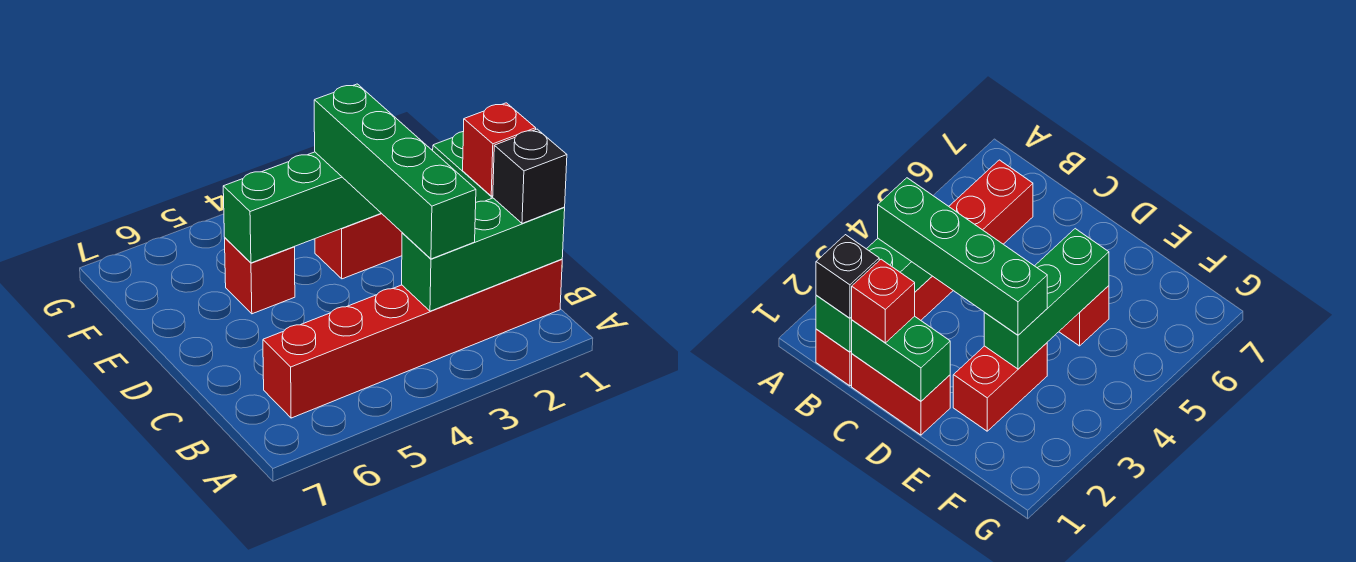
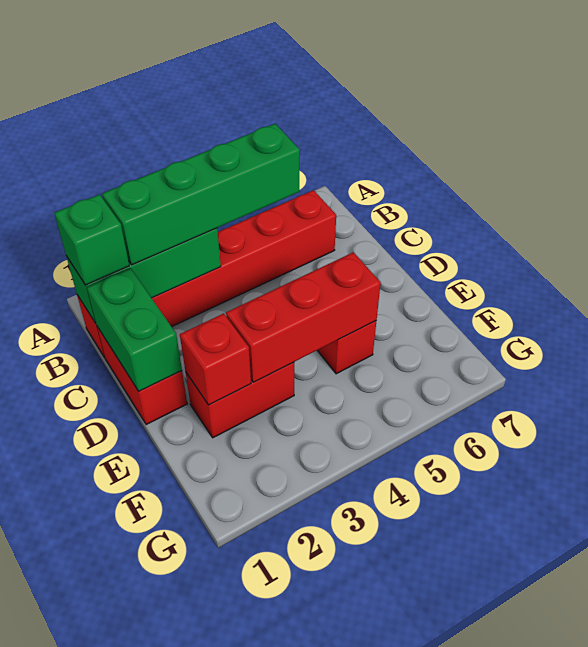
black 1x1 brick [493,129,567,223] -> green 1x1 brick [54,194,129,285]
green 1x4 brick [314,84,476,259] -> green 1x4 brick turned to [102,124,300,265]
red 1x1 brick [463,103,536,196] -> red 1x1 brick moved to [180,313,251,405]
green 1x3 brick [223,152,381,263] -> red 1x3 brick [226,252,381,382]

